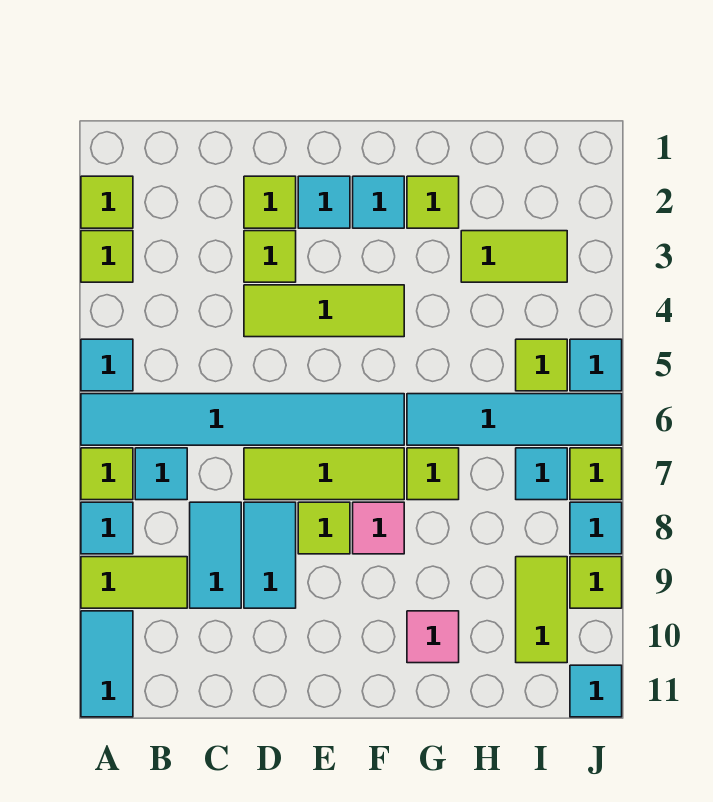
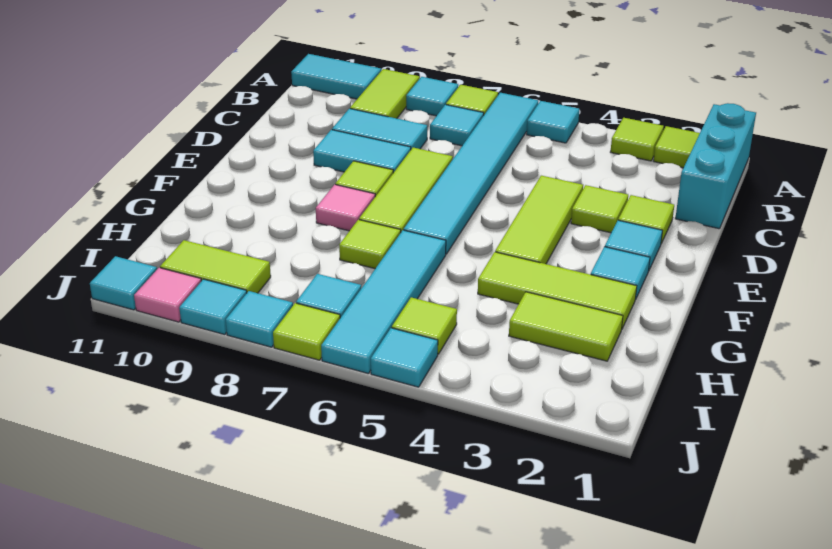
none -> cyan 1x3 brick [675,103,756,229]
lime 1x1 tile [407,176,459,228] -> lime 1x3 tile [478,252,637,330]
pink 1x1 tile [407,611,459,663] -> pink 1x1 tile moved to [134,268,201,322]
lime 1x2 tile [461,231,567,282] -> lime 1x2 tile turned to [509,292,623,361]
lime 1x1 tile [570,557,622,608] -> cyan 1x1 tile [179,279,247,335]

